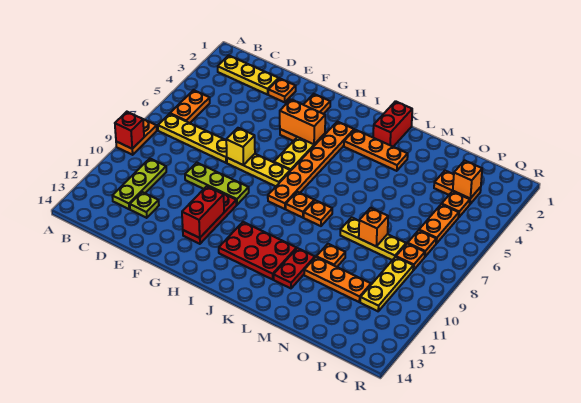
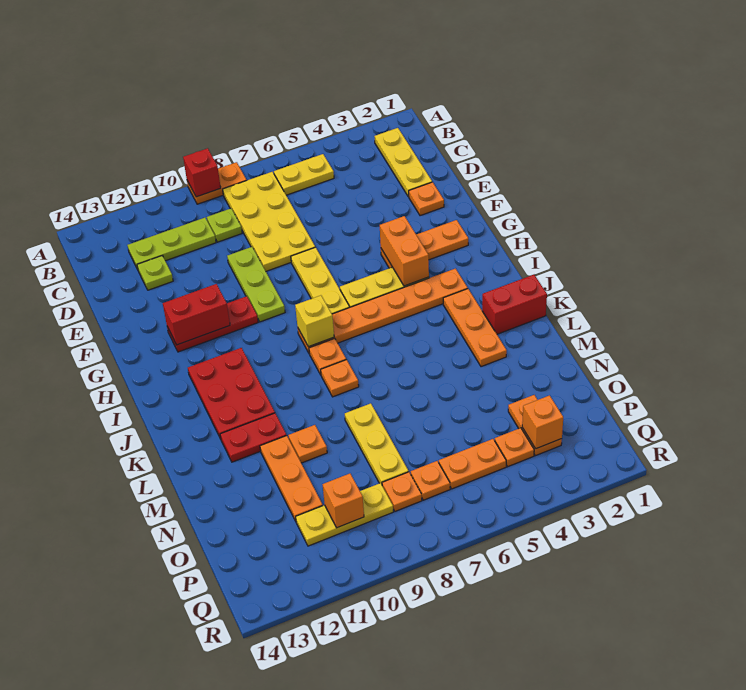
orange 1x2 plate [170,90,210,123] -> yellow 1x2 plate [274,154,334,195]
yellow 1x4 plate [158,114,227,163] -> yellow 2x4 plate [223,172,315,271]
none -> lime 1x1 plate [207,209,242,242]
yellow 1x1 brick [226,128,255,165] -> yellow 1x1 brick moved to [295,295,334,347]
orange 1x1 brick [359,208,388,246] -> orange 1x1 brick moved to [323,474,364,528]

